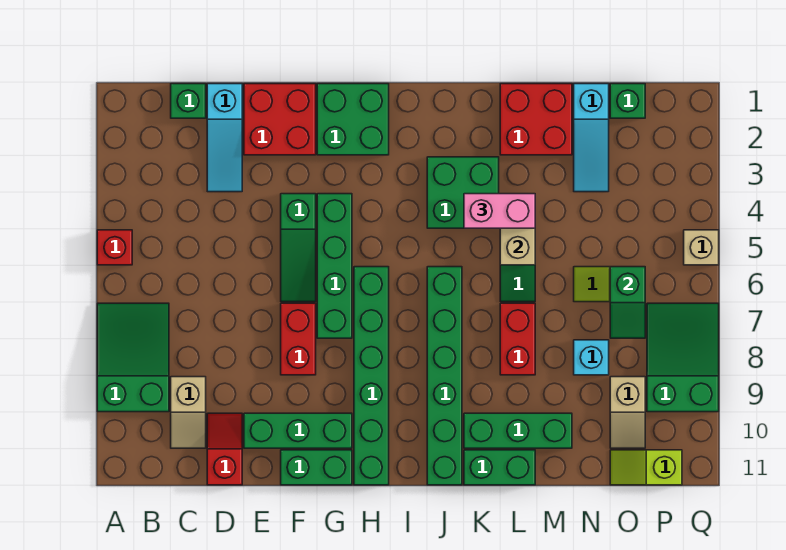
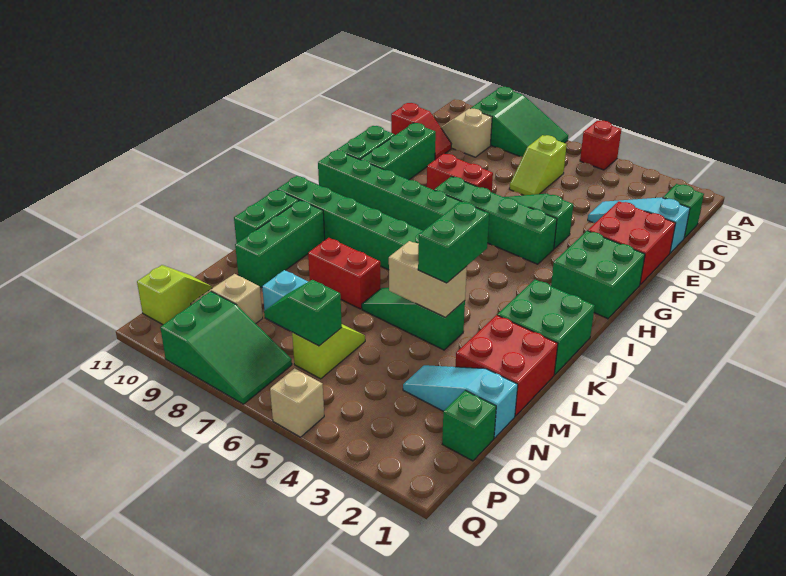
none -> lime 1x2 slope [509,135,567,195]
green 2x2 brick [427,157,499,228] -> green 2x2 brick moved to [497,280,595,375]
pink 1x2 brick [464,194,535,228] -> green 1x2 brick [418,202,489,283]

